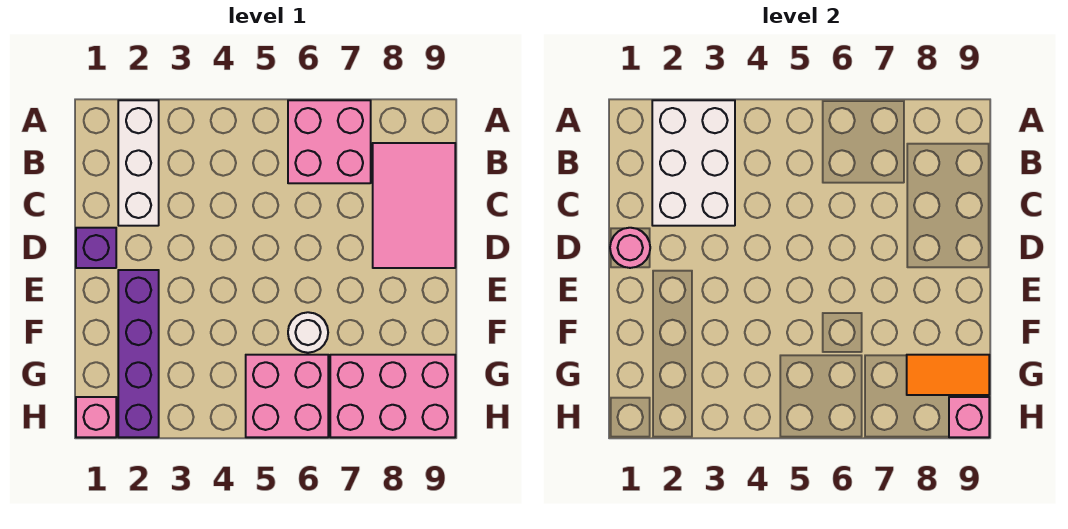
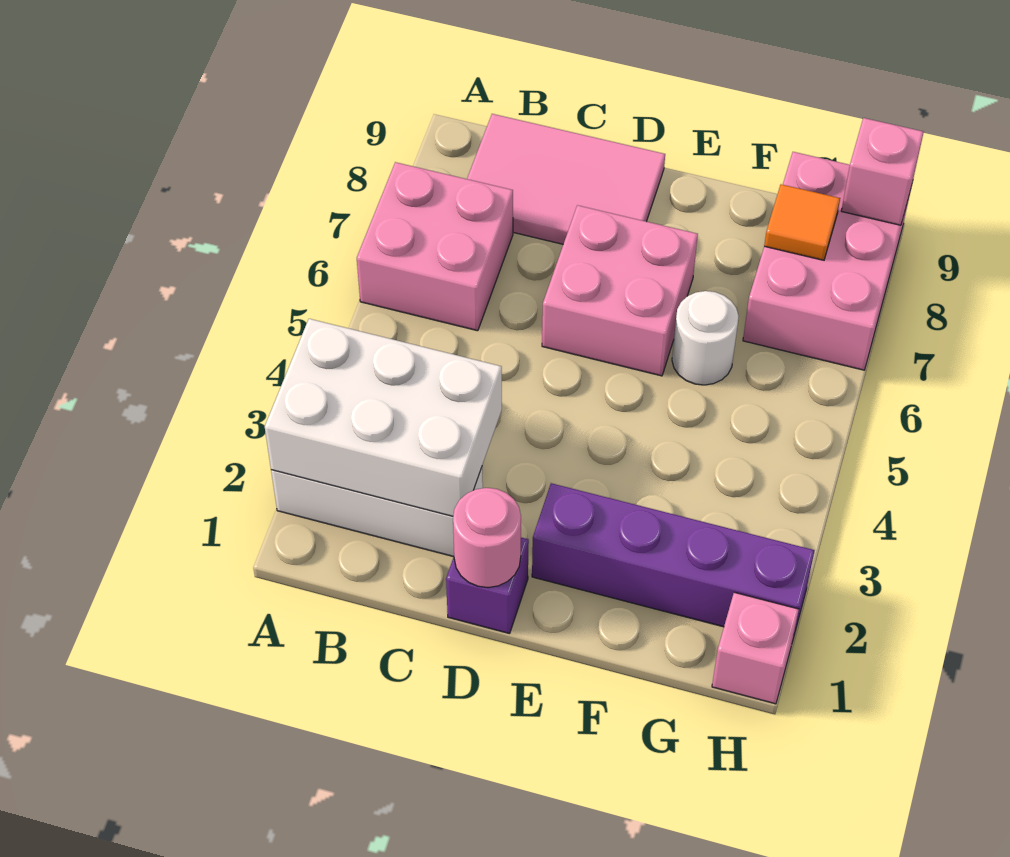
pink 2x2 brick [246,355,328,437] -> pink 2x2 brick moved to [542,205,698,376]
orange 1x2 tile [907,355,989,395] -> orange 1x1 tile [764,184,840,260]

